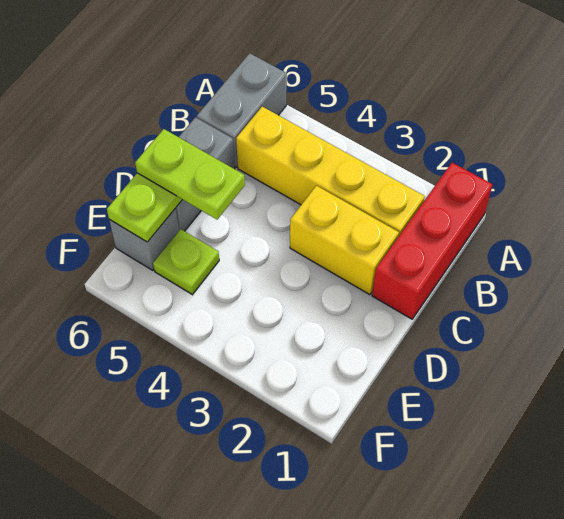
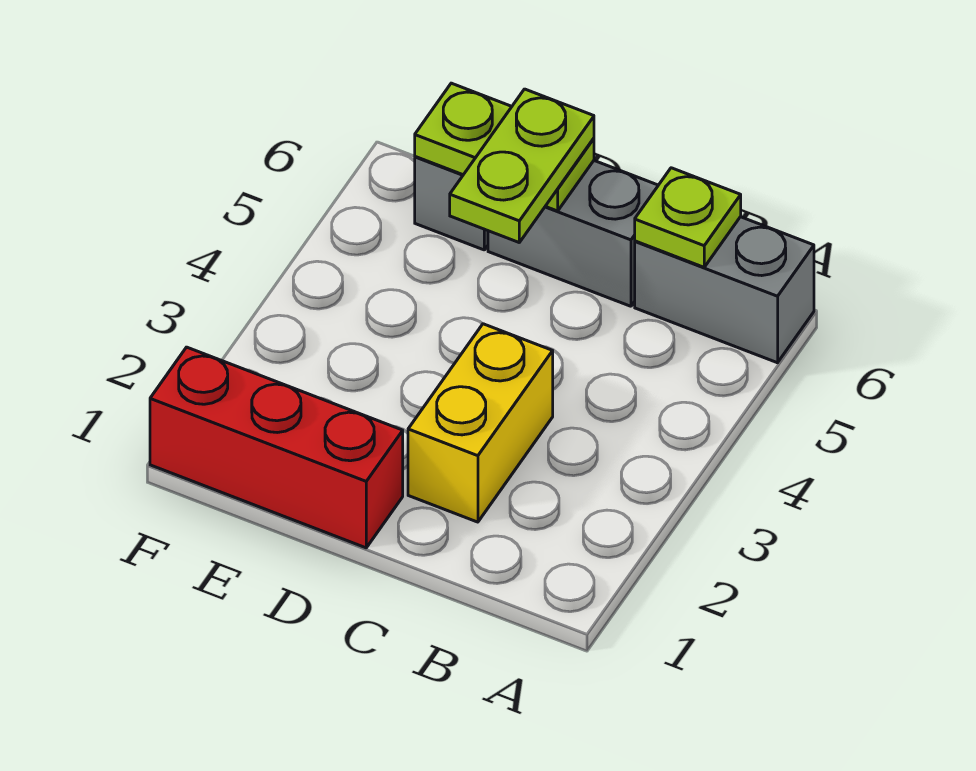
red 1x3 brick [372,163,493,319] -> red 1x3 brick moved to [150,347,403,548]
yellow 1x4 brick [236,107,425,237] -> none
lime 1x1 plate [153,229,219,295] -> lime 1x1 plate moved to [635,168,741,267]

